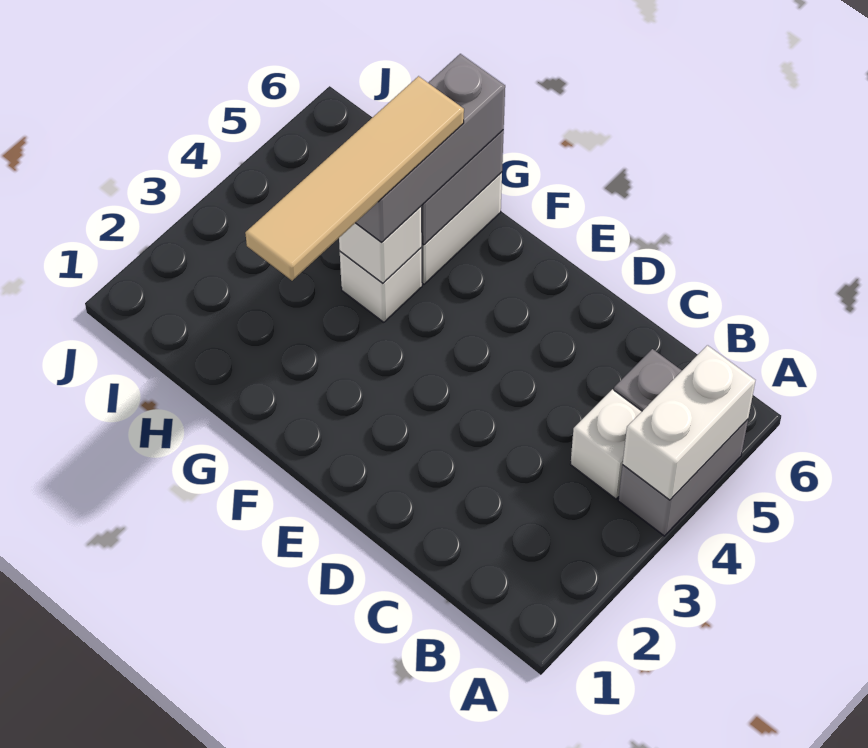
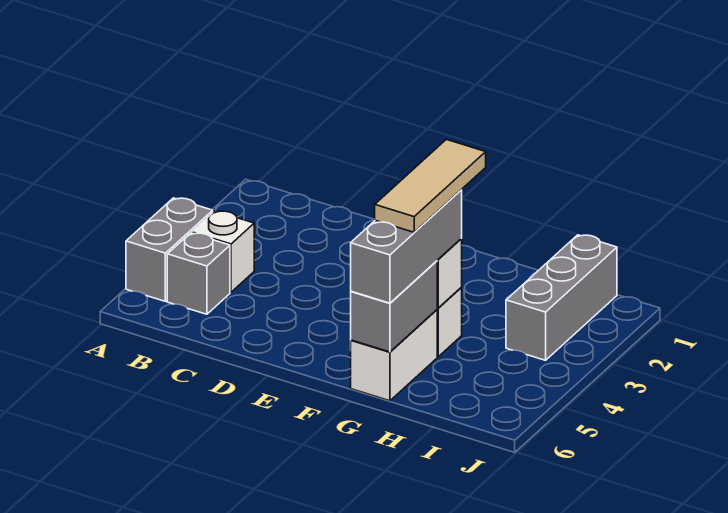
white 1x2 brick [623,345,755,500] -> none
tan 1x4 tile [245,76,464,281] -> tan 1x3 tile [375,139,486,232]
none -> grey 1x3 brick [506,235,617,360]

